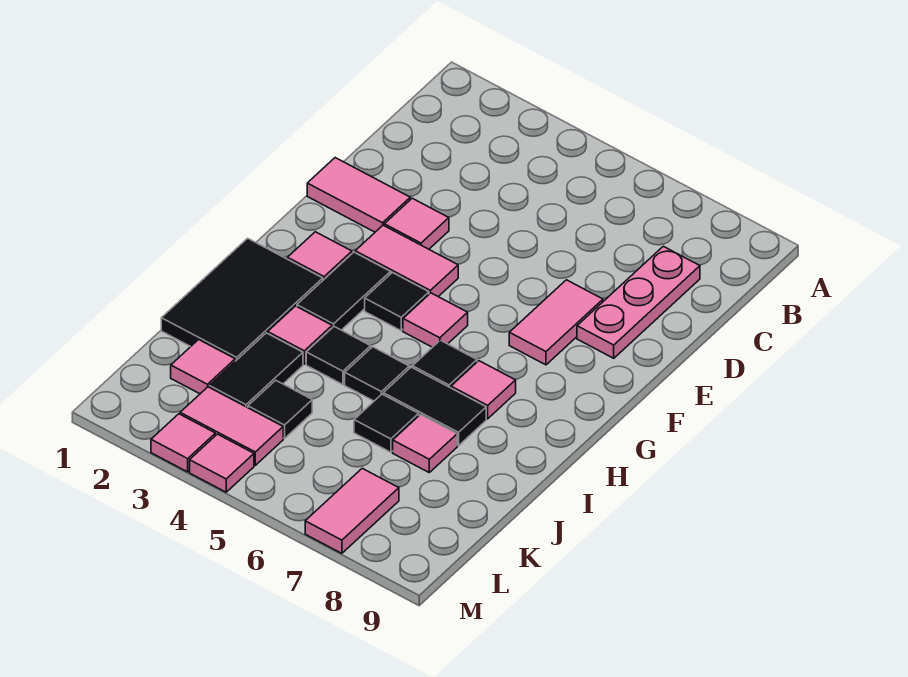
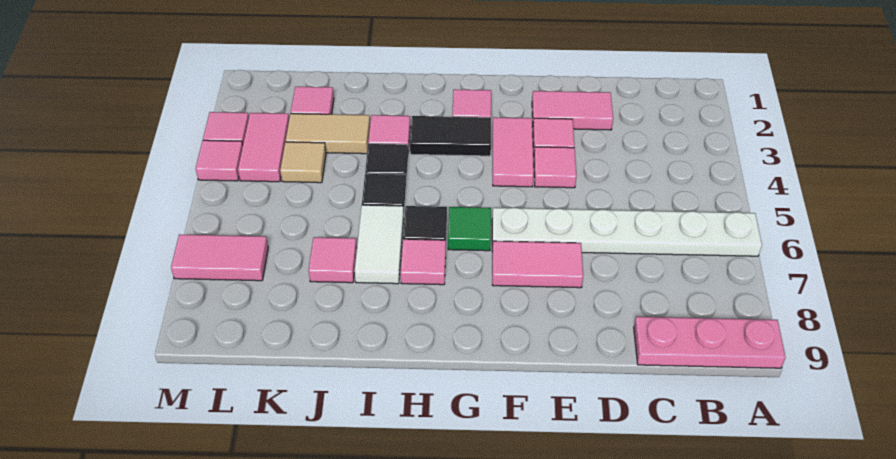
none -> white 1x6 plate [492,208,762,256]
pink 1x3 plate [577,246,700,358] -> pink 1x3 plate moved to [634,317,786,368]
pink 1x2 tile [307,158,410,232] -> pink 1x2 tile turned to [532,91,613,130]
black 1x1 tile [365,273,429,331] -> none
pink 1x1 tile [403,293,468,347] -> pink 1x1 tile moved to [534,147,576,188]
none -> green 1x1 tile [448,207,491,251]
black 2x3 tile [161,238,323,361] -> none
black 1x2 tile [383,367,486,446] -> white 1x2 tile [355,205,404,284]
black 1x2 tile [209,333,303,408] -> tan 1x2 tile [286,114,370,154]
black 1x1 tile [354,394,419,452] -> none
black 1x1 tile [248,380,312,438] -> tan 1x1 tile [280,142,326,183]

